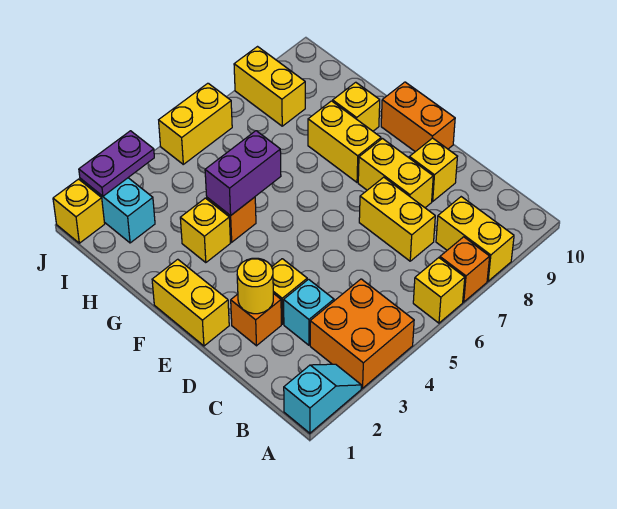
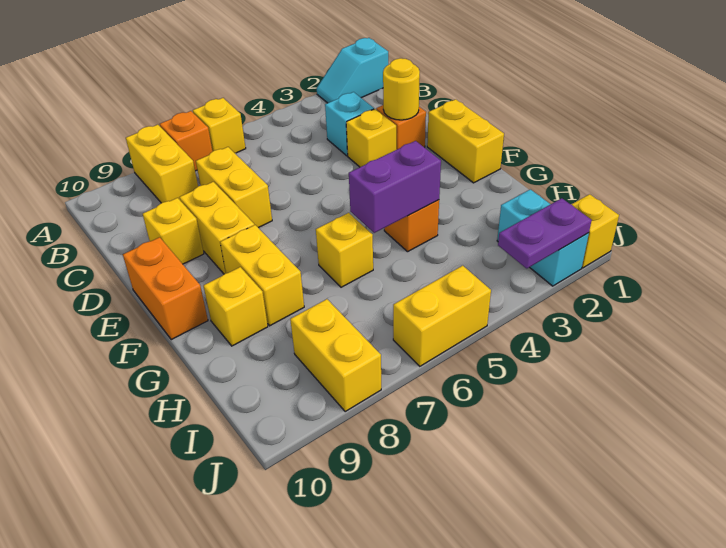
orange 2x2 brick [310,279,414,388] -> none
yellow 1x1 brick [180,198,230,263] -> yellow 1x1 brick moved to [316,213,373,287]

